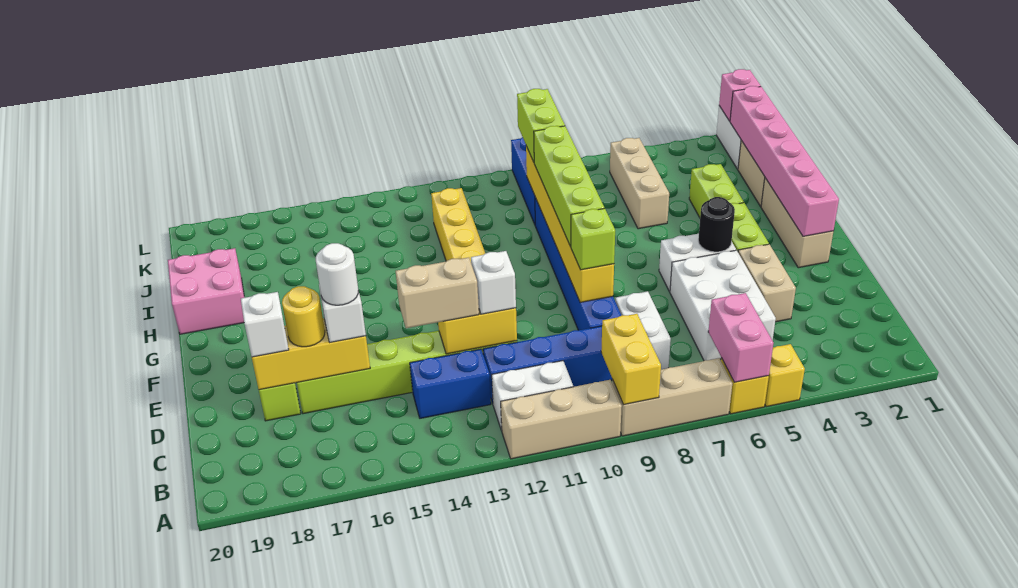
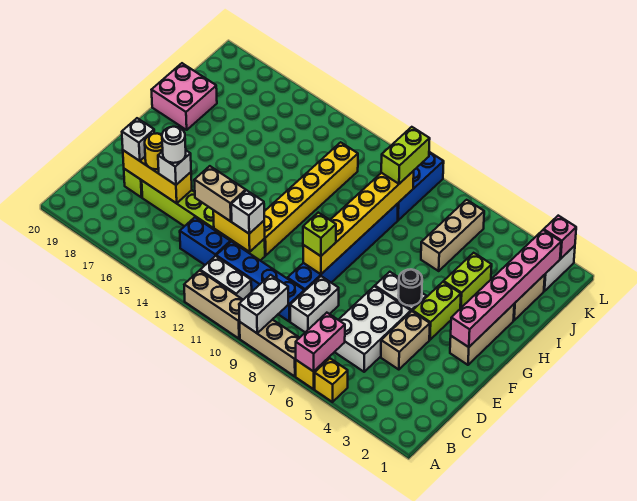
yellow 1x2 brick [601,314,661,405] -> white 1x2 brick [239,275,288,333]
lime 1x4 brick [534,126,604,247] -> none

